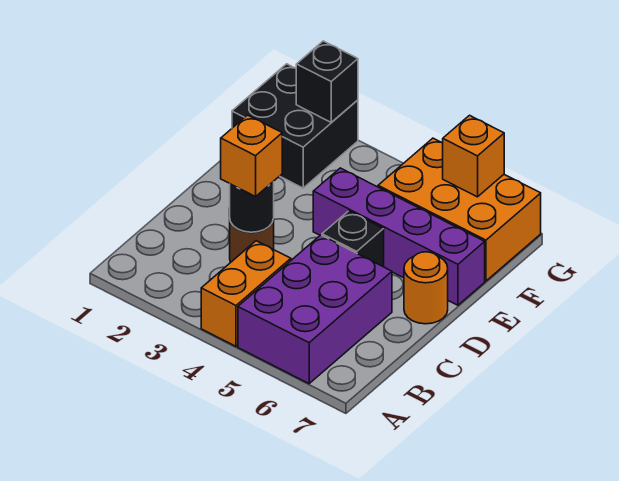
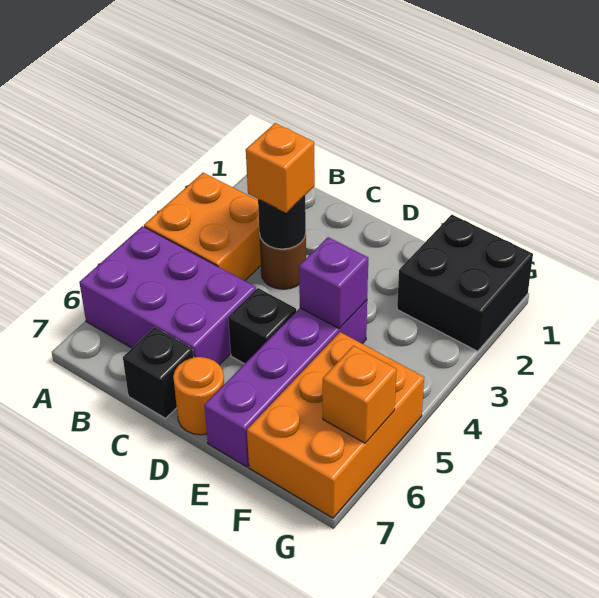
orange 1x2 brick [201,241,291,346] -> orange 2x2 brick [144,173,261,281]
none -> purple 1x1 brick [299,237,368,329]
black 1x1 brick [296,41,358,122] -> black 1x1 brick moved to [123,327,194,418]

